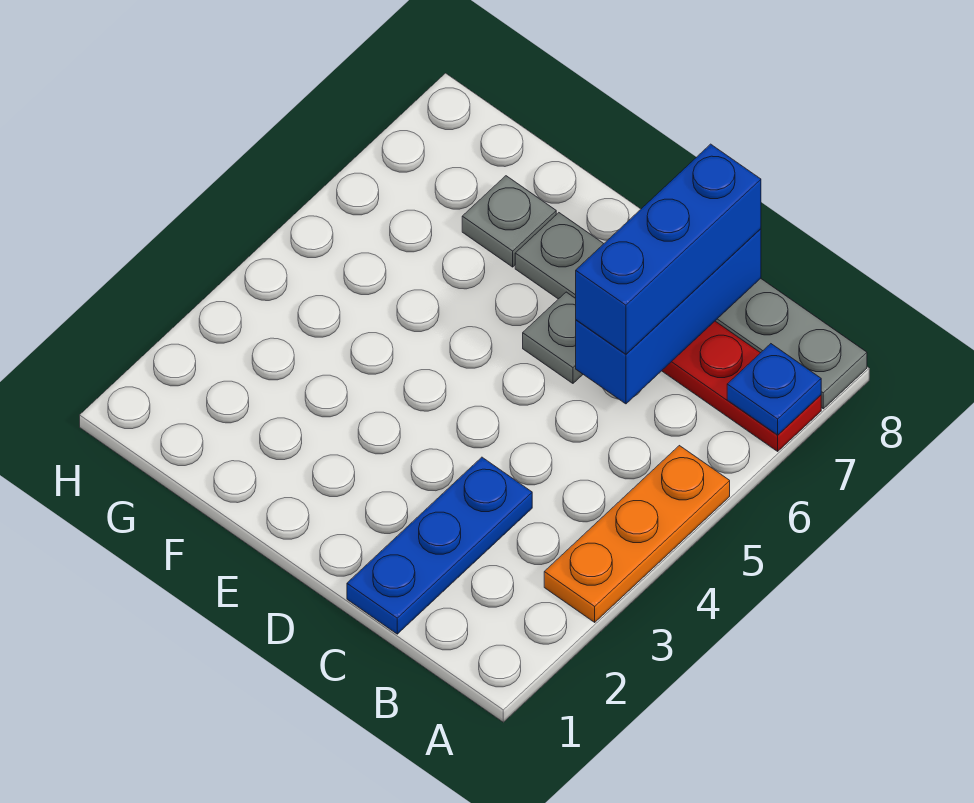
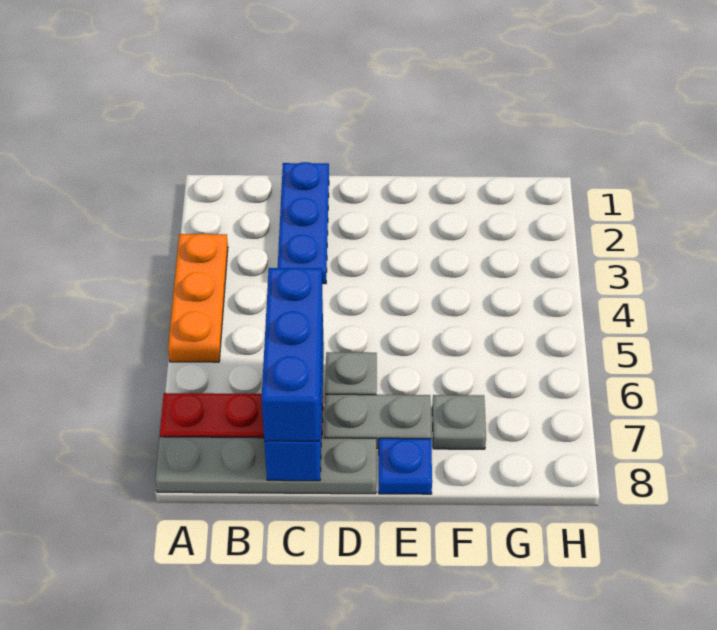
blue 1x1 plate [727,344,821,435] -> blue 1x1 plate moved to [379,438,432,494]

